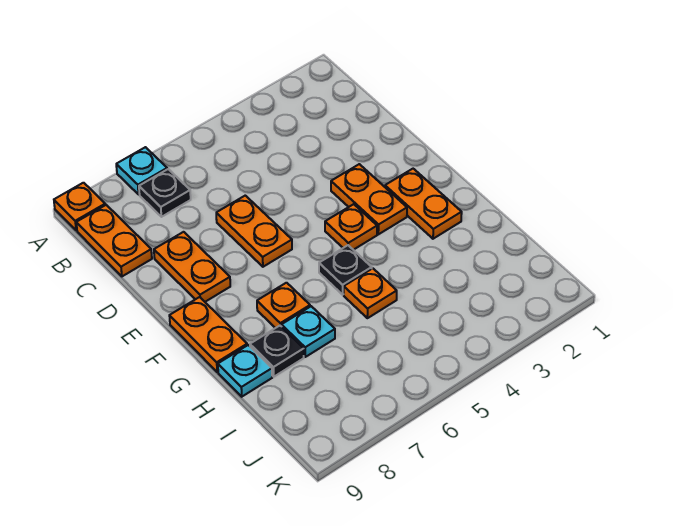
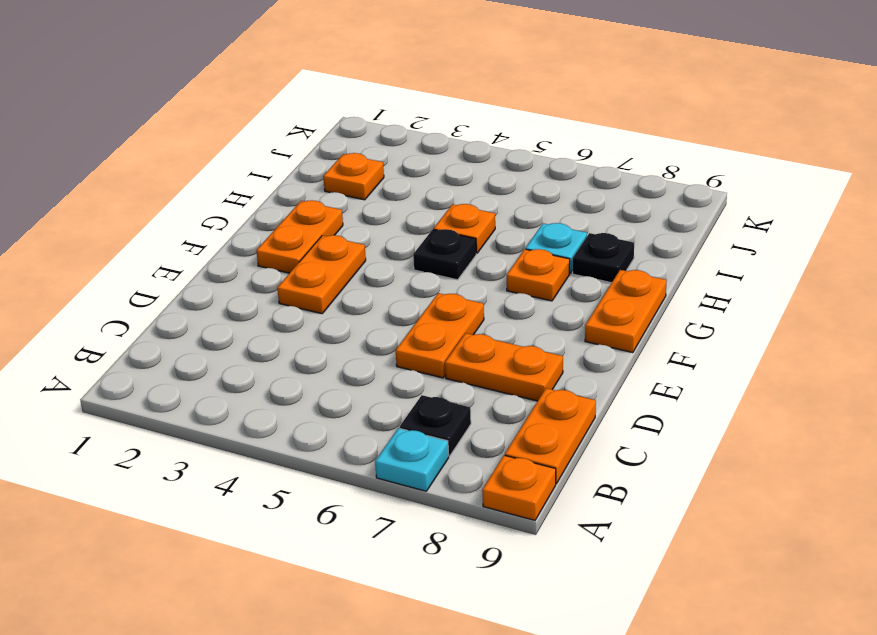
orange 1x2 plate [154,232,230,302] -> orange 1x2 plate turned to [445,333,563,401]
orange 1x1 plate [325,204,377,250] -> orange 1x1 plate moved to [323,153,384,200]
cyan 1x1 plate [218,345,272,397] -> none

